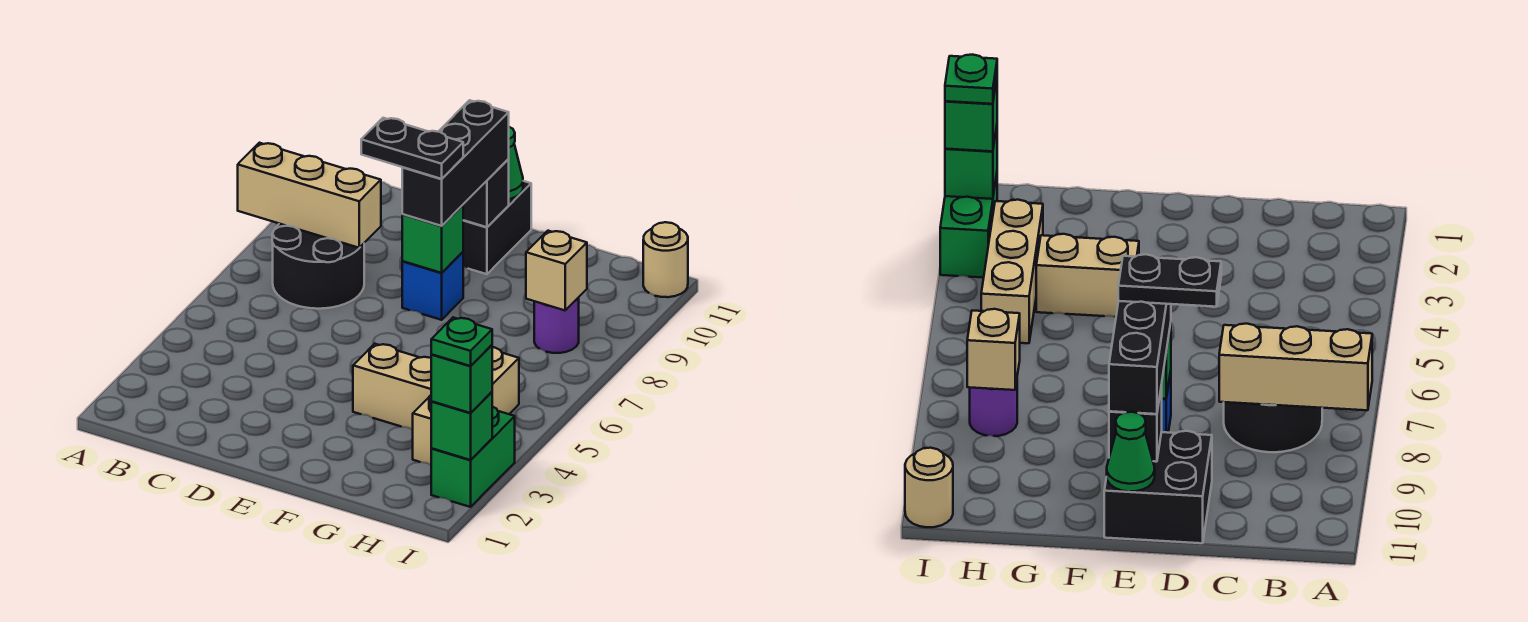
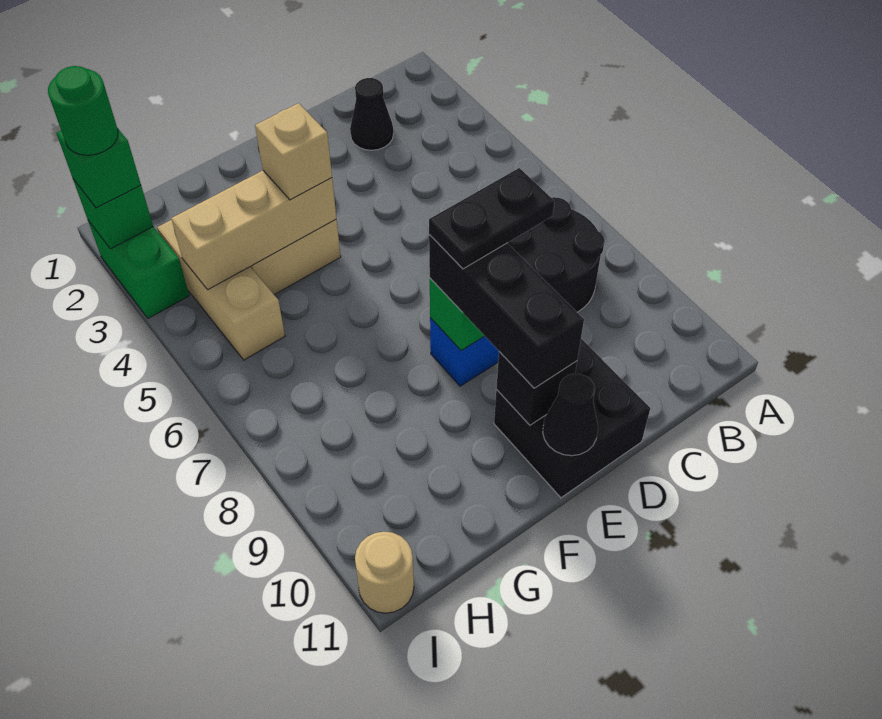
tan 1x3 brick [238,143,381,248] -> tan 1x3 brick moved to [171,171,337,290]
none -> black 1x1 cone [350,78,394,150]
green 1x1 cone [509,127,523,199] -> black 1x1 cone [543,374,598,456]
purple 1x1 round brick [534,297,579,353] -> none
tan 1x1 brick [526,231,587,310] -> tan 1x1 brick moved to [255,103,332,200]
green 1x1 plate [431,317,492,366] -> green 1x1 round brick [48,66,118,155]

